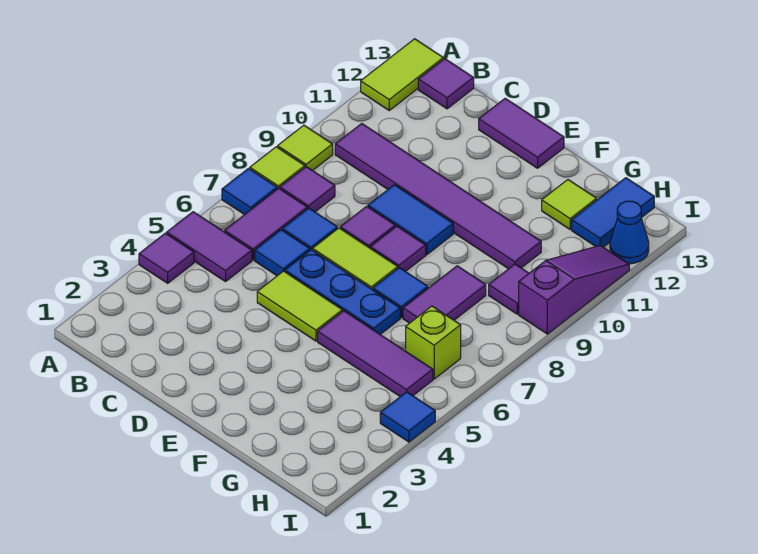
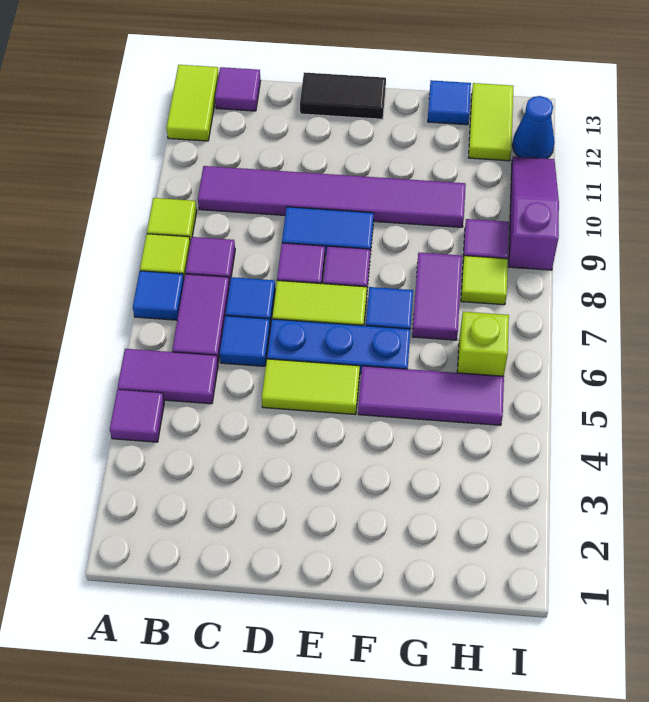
purple 1x2 tile [479,98,564,168] -> black 1x2 tile [300,72,386,119]
lime 1x1 tile [542,180,597,229] -> lime 1x1 tile moved to [461,256,508,305]
blue 1x2 tile [572,178,654,247] -> lime 1x2 tile [468,83,514,161]
blue 1x1 tile [380,392,435,442] -> blue 1x1 tile moved to [428,80,471,125]

